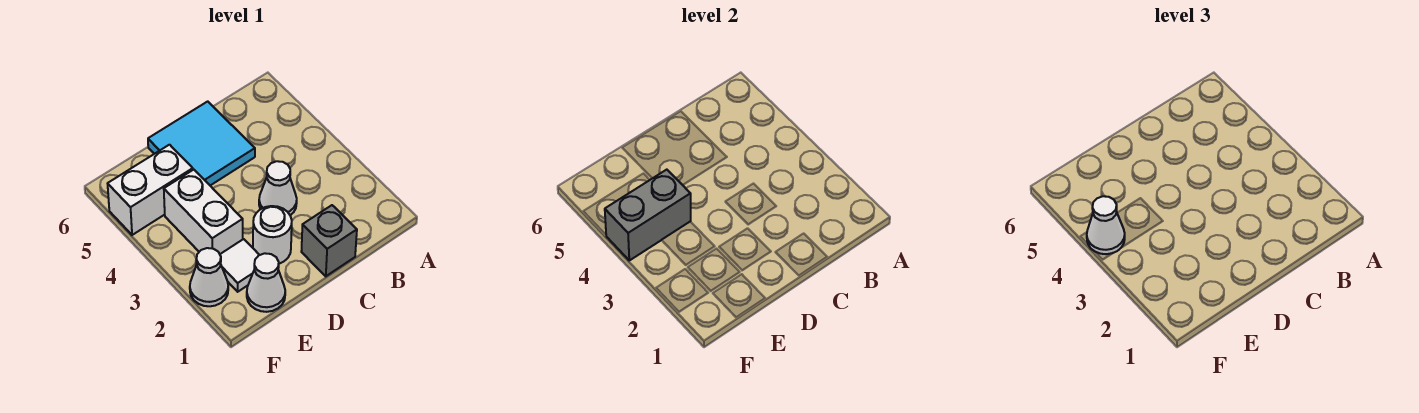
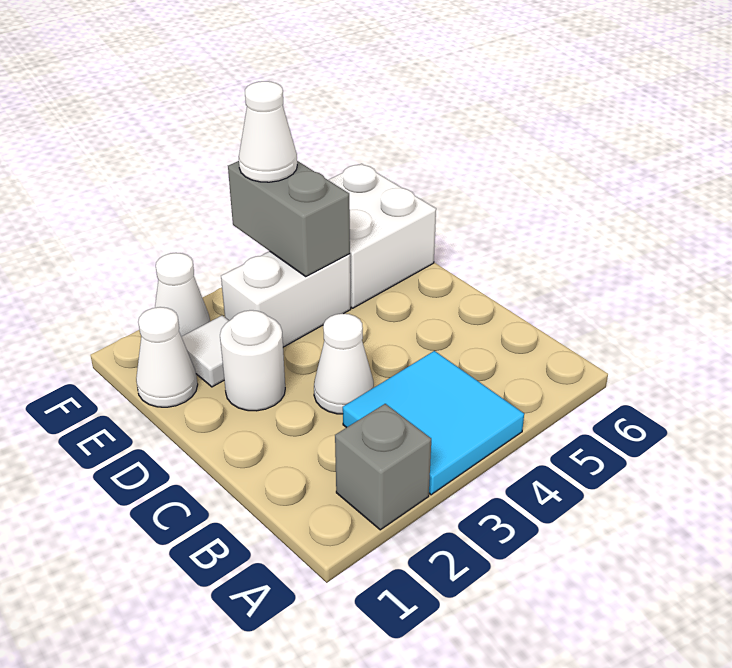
grey 1x1 brick [301,205,357,276] -> grey 1x1 brick moved to [335,404,431,530]
cyan 2x2 tile [148,101,255,185] -> cyan 2x2 tile moved to [343,351,524,495]
white 1x2 brick [108,145,193,235] -> white 2x2 brick [329,164,436,308]

